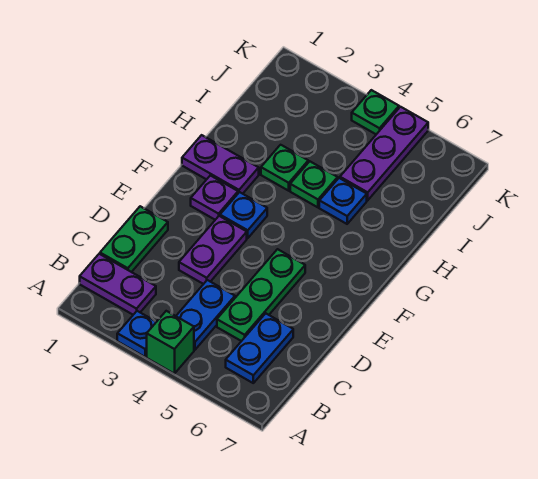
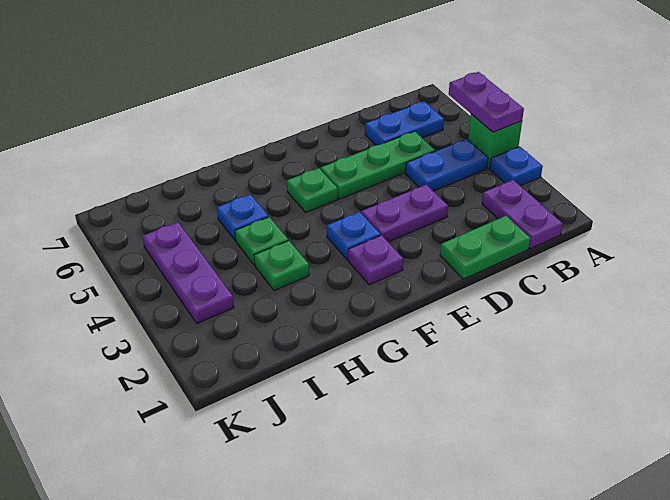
purple 1x2 plate [182,135,259,194] -> purple 1x2 plate moved to [449,72,524,132]
purple 1x3 plate [340,107,428,200] -> purple 1x3 plate turned to [142,222,234,323]
green 1x1 plate [352,90,399,134] -> green 1x1 plate moved to [287,168,338,212]

